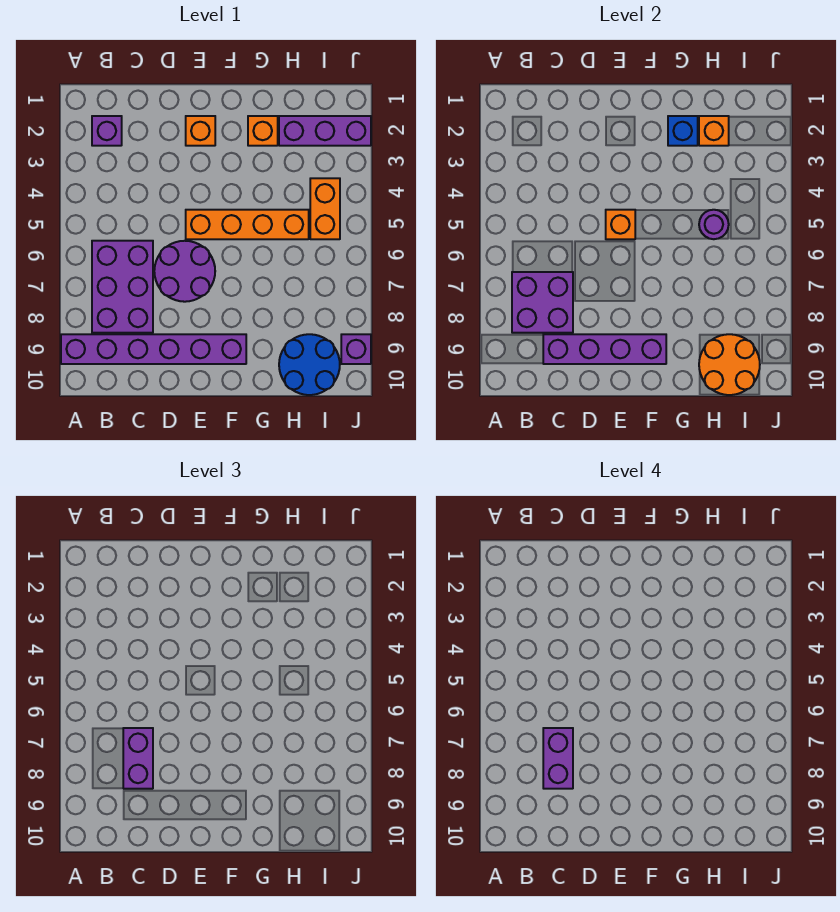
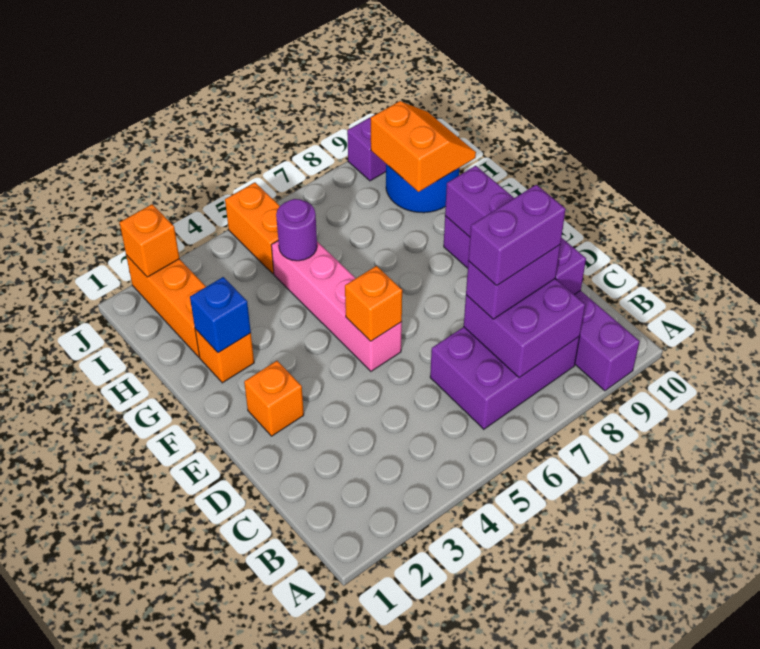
purple 1x1 brick [92,116,122,146] -> none
purple 2x2 round brick [154,241,215,302] -> none
orange 1x4 brick [186,210,309,239] -> pink 1x4 brick [271,241,402,371]
purple 1x3 brick [279,116,371,146] -> orange 1x3 brick [126,255,206,357]
orange 1x1 brick [699,116,729,146] -> orange 1x1 brick moved to [119,204,179,277]
orange 2x2 round brick [699,334,760,395] -> orange 2x2 slope [371,101,476,192]
orange 1x2 brick [310,178,340,239] -> orange 1x2 brick turned to [225,182,280,274]

